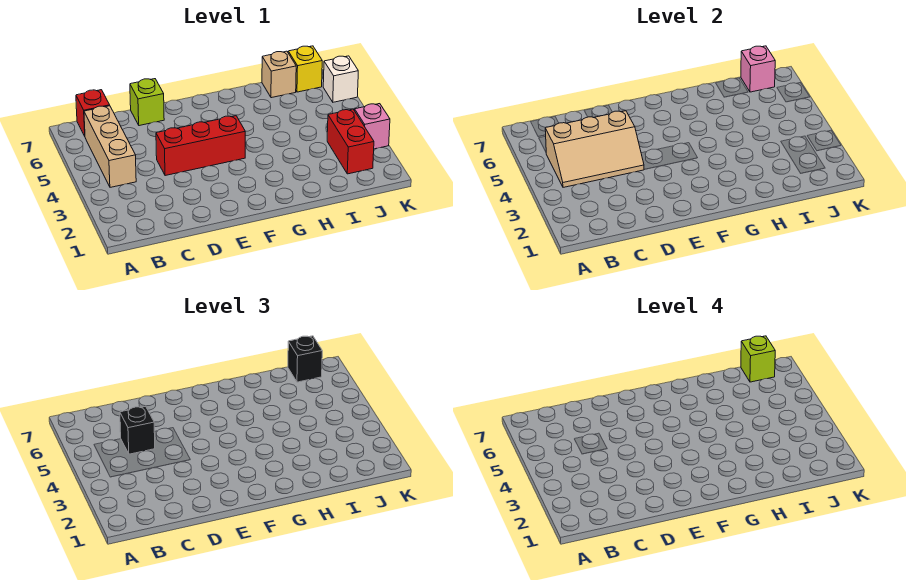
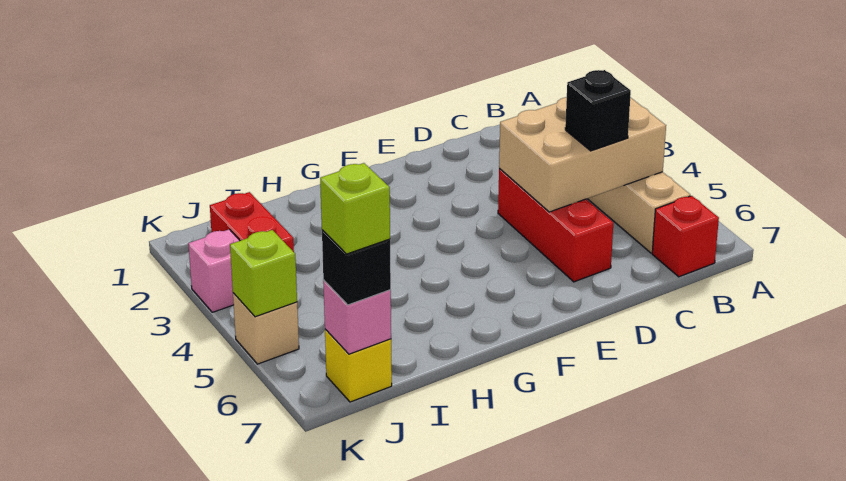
tan 2x3 slope [545,111,644,187] -> tan 2x3 brick [499,97,666,212]
red 1x3 brick [156,116,245,176] -> red 1x3 brick turned to [498,168,613,282]
lime 1x1 brick [130,79,164,126] -> lime 1x1 brick moved to [230,230,297,317]
tan 1x1 brick [262,51,296,98] -> tan 1x1 brick moved to [233,293,299,364]
white 1x1 brick [323,56,358,102] -> none

